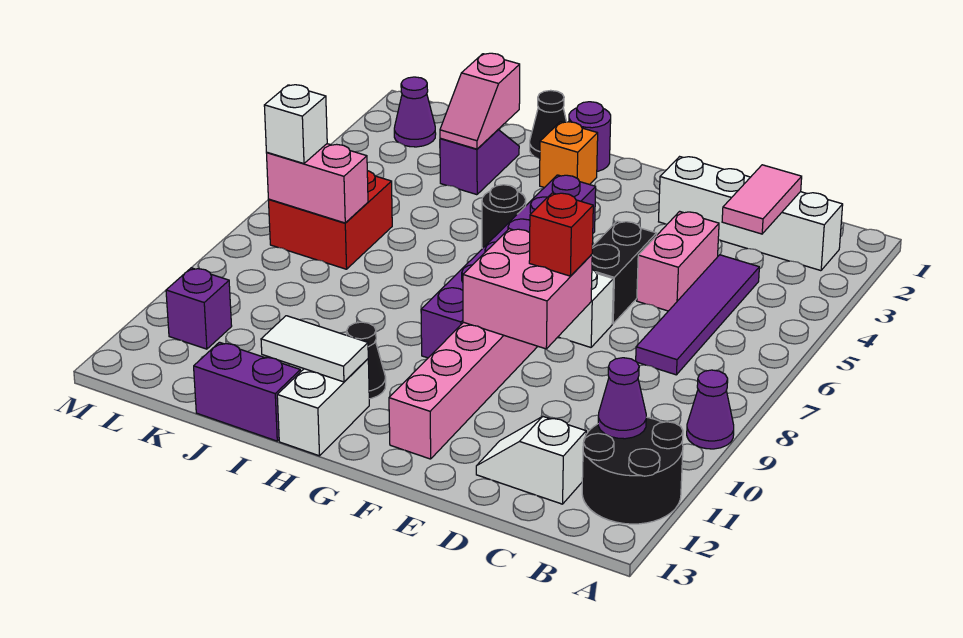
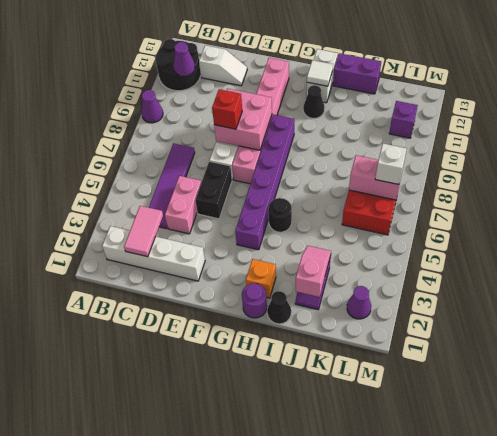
white 1x2 tile [261,316,368,382] -> white 1x1 tile [307,60,333,86]

